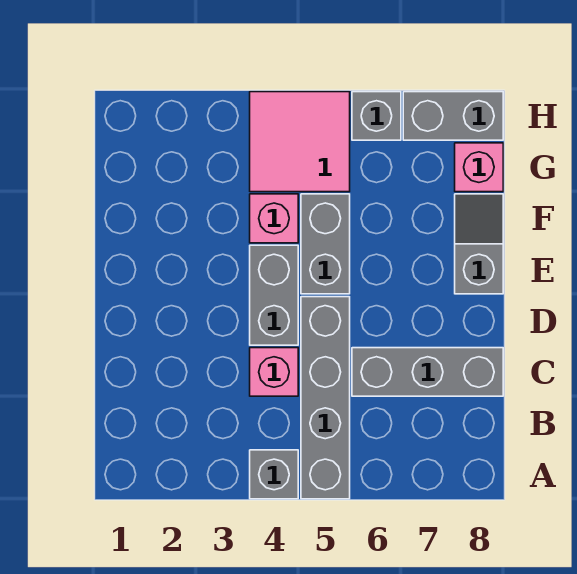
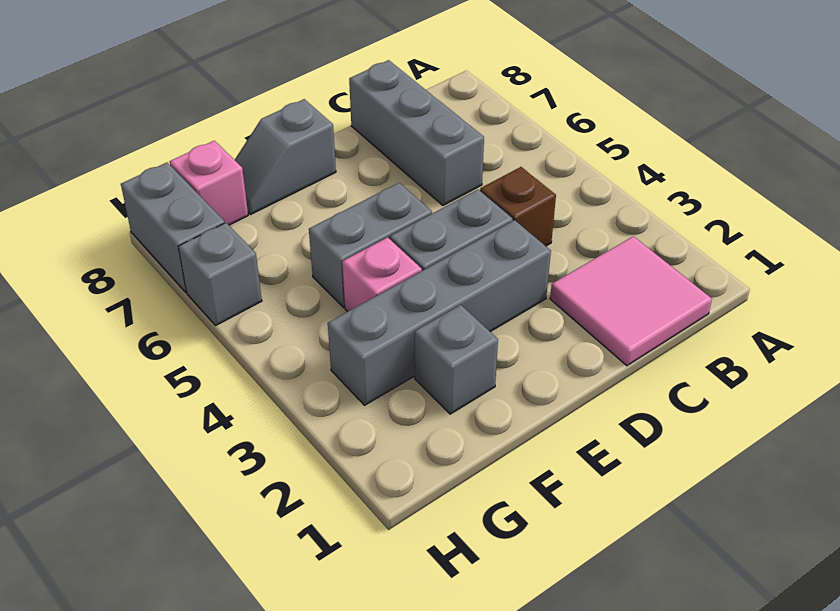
grey 1x1 brick [250,450,298,499] -> grey 1x1 brick moved to [414,305,498,414]
grey 1x4 brick [301,297,350,499] -> grey 1x4 brick moved to [328,220,551,405]
pink 1x1 brick [250,348,298,396] -> brown 1x1 brick [480,167,556,246]
pink 2x2 tile [250,92,350,192] -> pink 2x2 tile moved to [550,236,712,366]

